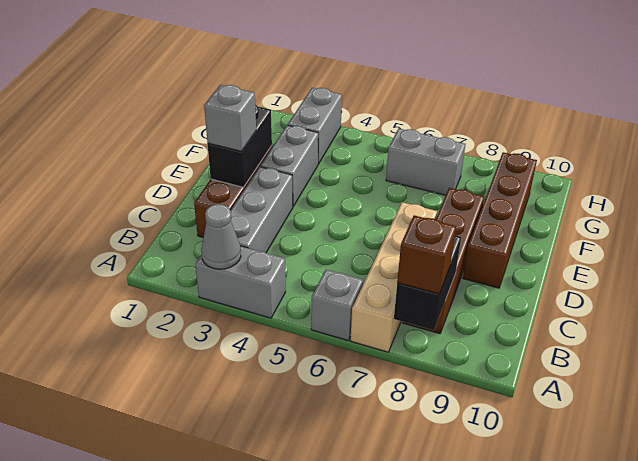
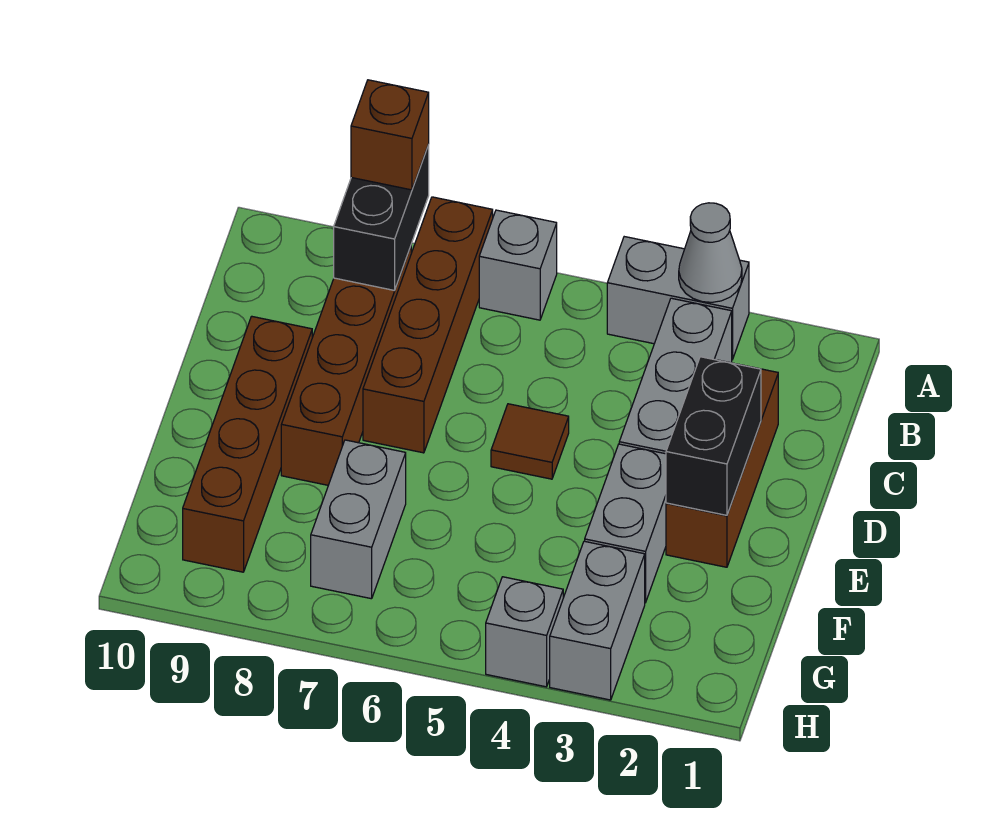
tan 1x4 brick [351,202,437,352] -> brown 1x4 brick [363,197,493,453]
grey 1x1 brick [204,85,256,151] -> grey 1x1 brick moved to [486,577,563,687]
none -> brown 1x1 tile [491,404,569,479]
grey 1x2 brick [386,129,465,195] -> grey 1x2 brick turned to [311,440,406,599]

